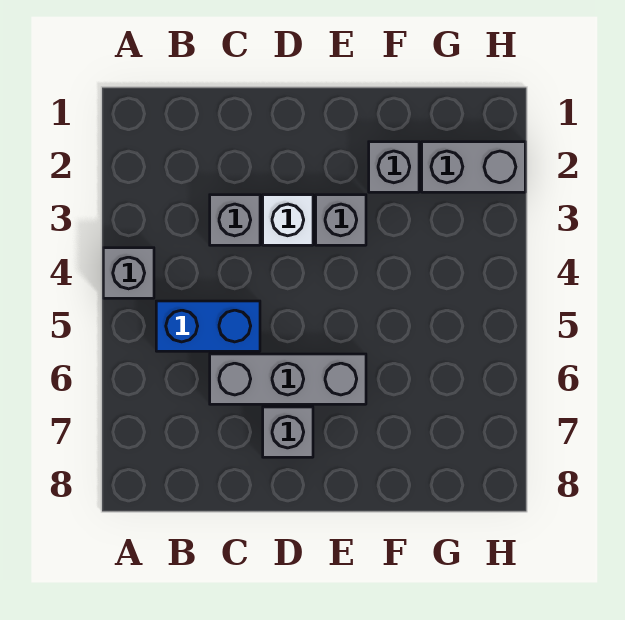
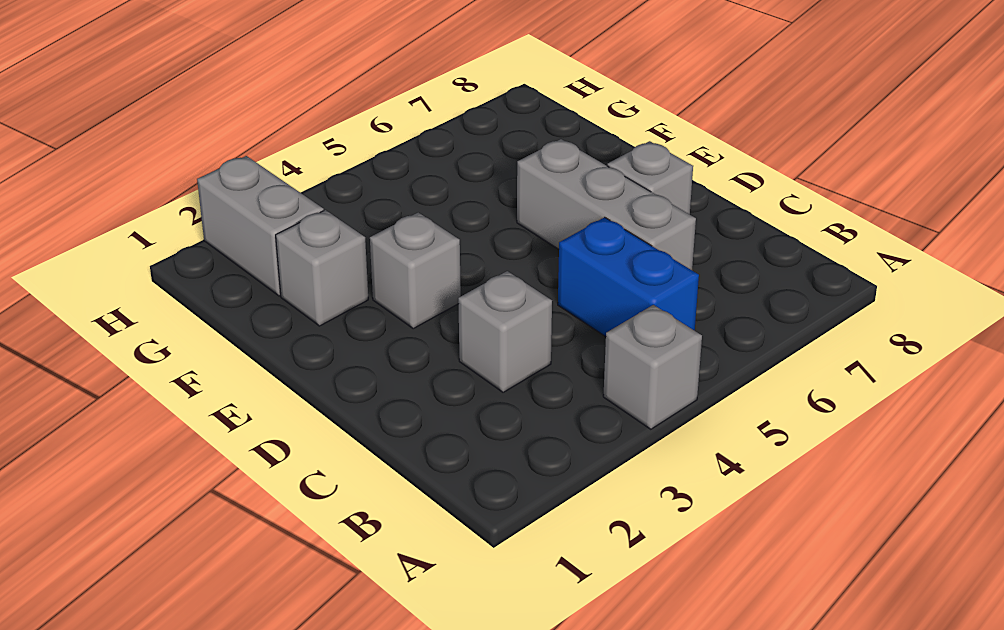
white 1x1 brick [263,195,313,245] -> none

